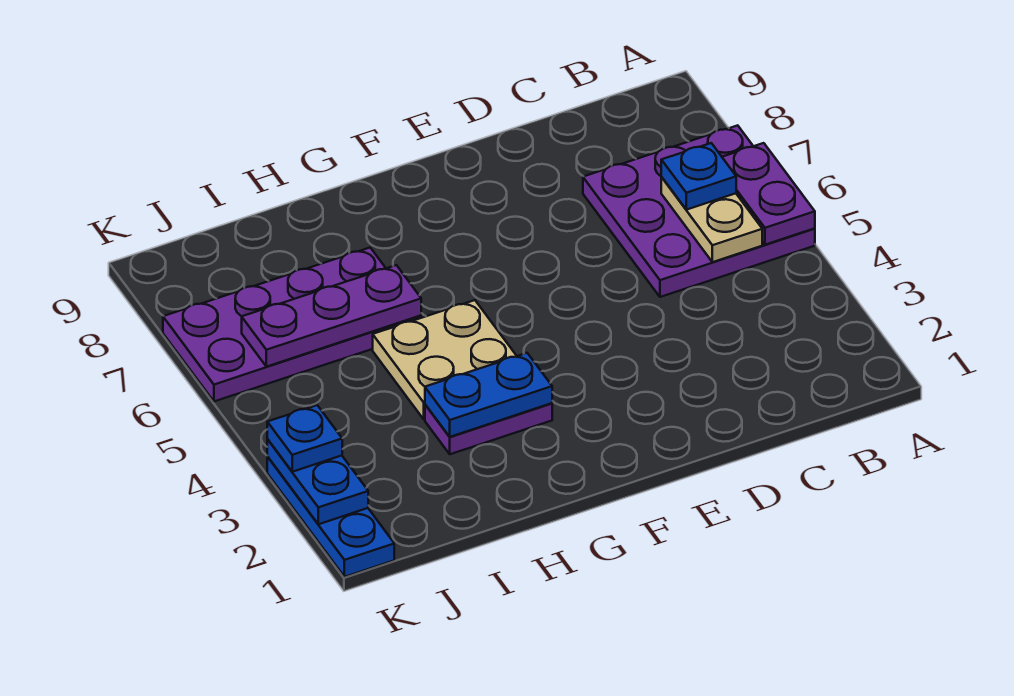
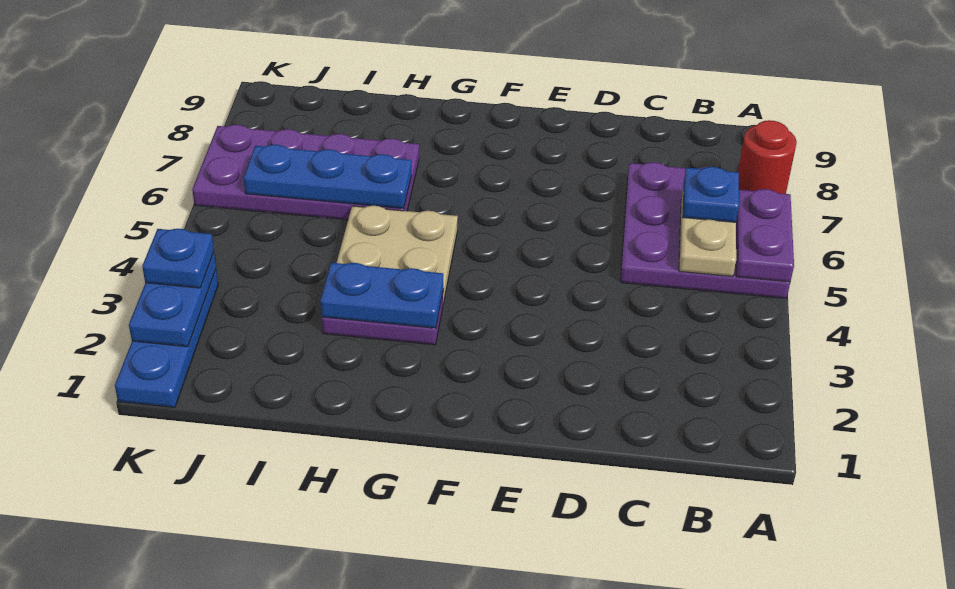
none -> red 1x1 round brick [738,120,797,194]
purple 1x3 plate [242,265,421,367] -> blue 1x3 plate [244,145,411,209]

